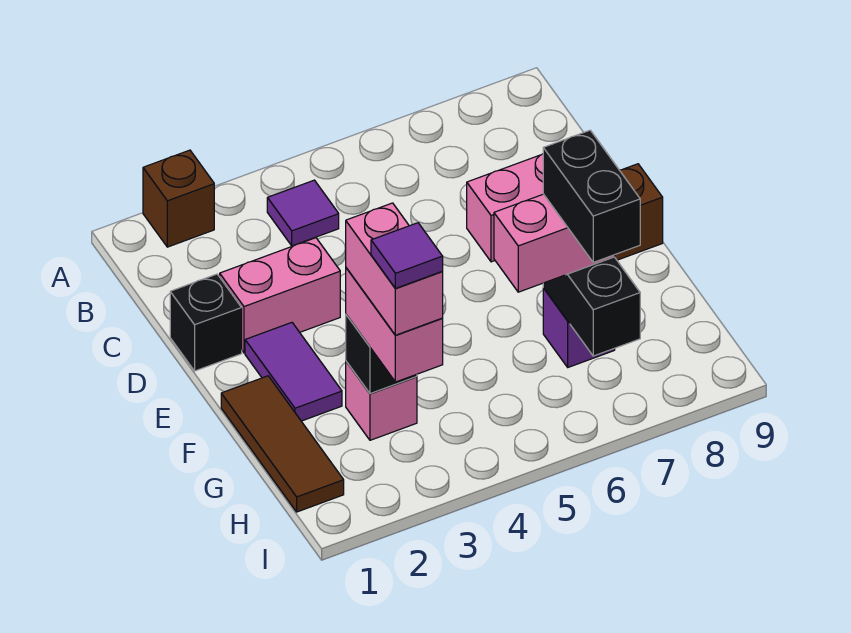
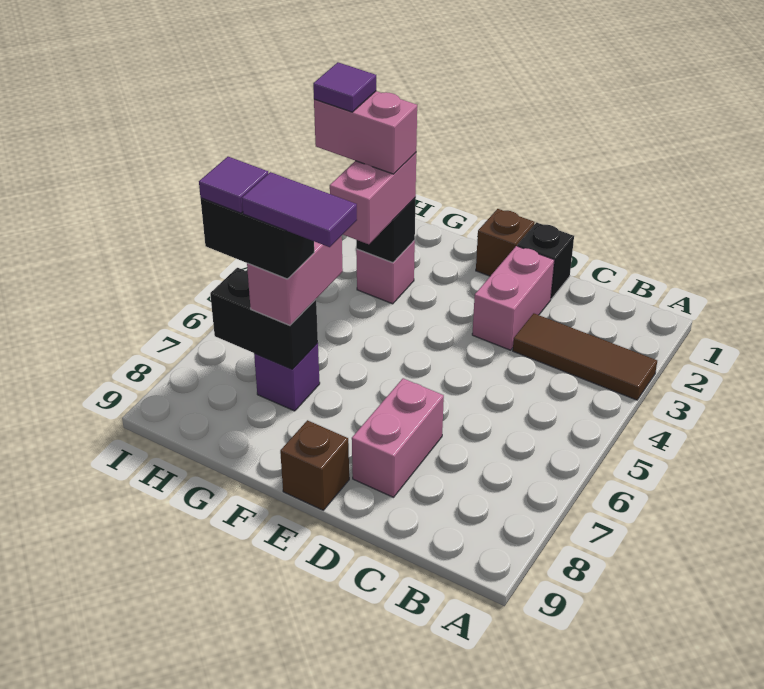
brown 1x1 brick [143,150,214,247] -> brown 1x1 brick moved to [476,209,535,276]
purple 1x1 tile [267,180,339,246] -> purple 1x1 tile moved to [199,157,268,213]
purple 1x2 tile [245,323,342,421] -> purple 1x2 tile moved to [242,172,357,247]
brown 1x3 tile [221,376,344,512] -> brown 1x3 tile moved to [513,313,657,400]
pink 1x2 brick [346,268,443,382] -> pink 1x2 brick turned to [330,153,416,244]

